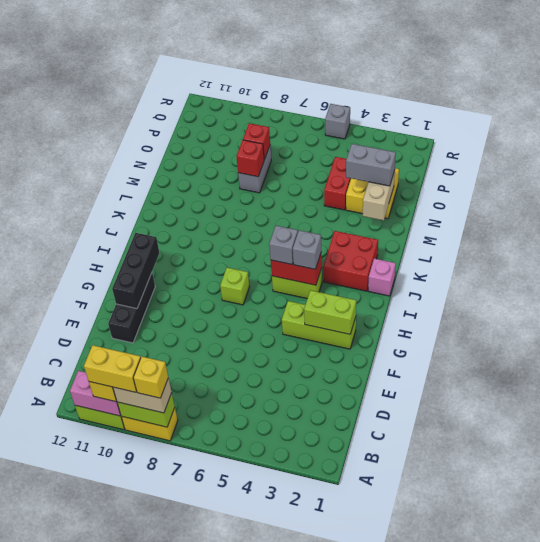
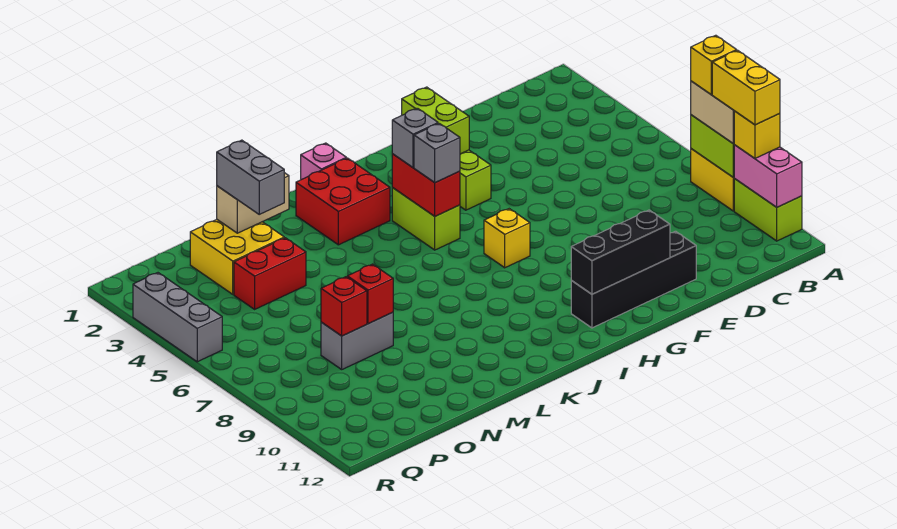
black 1x3 brick [108,273,155,343] -> black 1x4 brick [571,231,696,328]
lime 1x1 brick [220,268,249,305] -> yellow 1x1 brick [484,209,530,268]
grey 1x1 brick [325,104,350,139] -> grey 1x3 brick [133,273,222,362]

